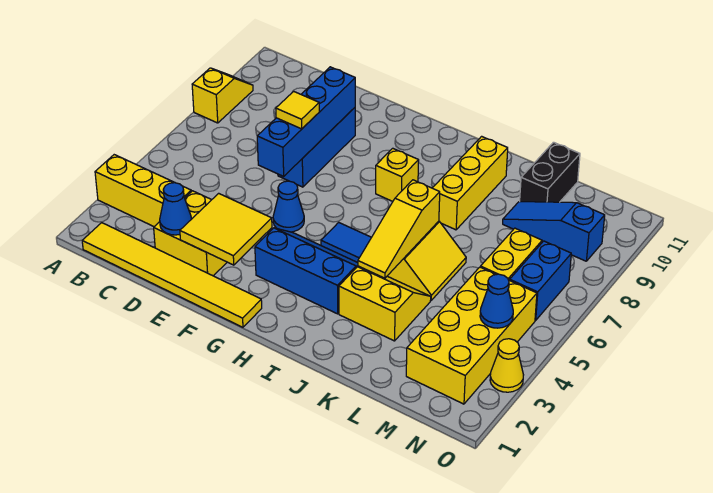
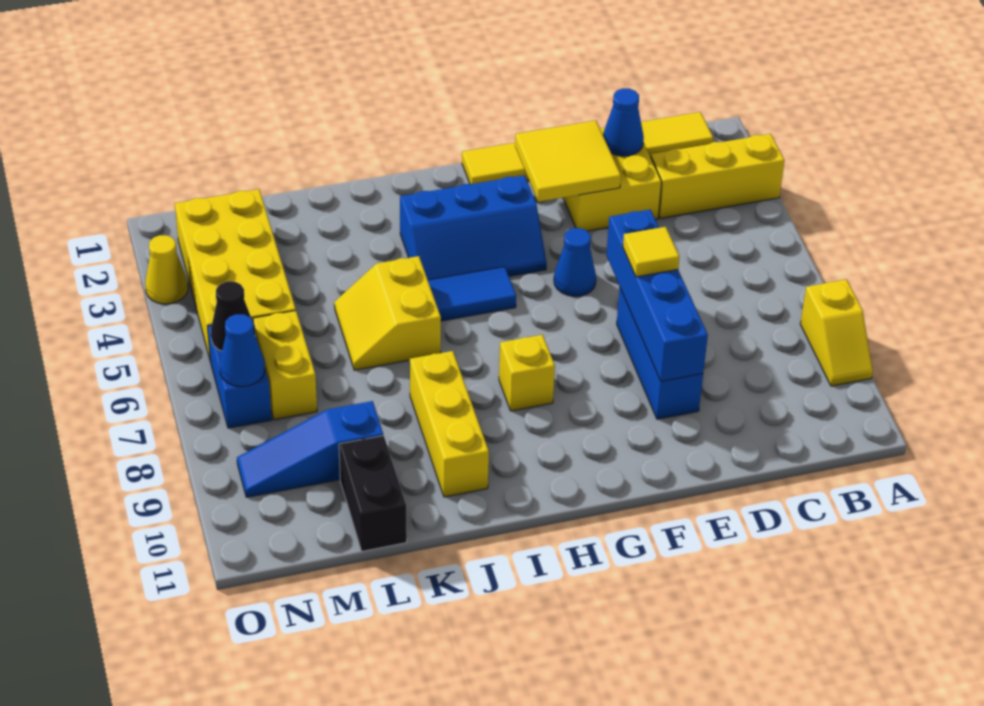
yellow 2x2 slope [339,267,431,341] -> none
yellow 1x3 slope [358,180,440,278] -> none
blue 1x3 slope [503,202,605,261] -> blue 1x3 slope turned to [237,401,383,497]
blue 1x1 cone [480,274,513,328] -> blue 1x1 cone moved to [220,314,265,387]
none -> black 1x1 cone [211,281,255,351]

